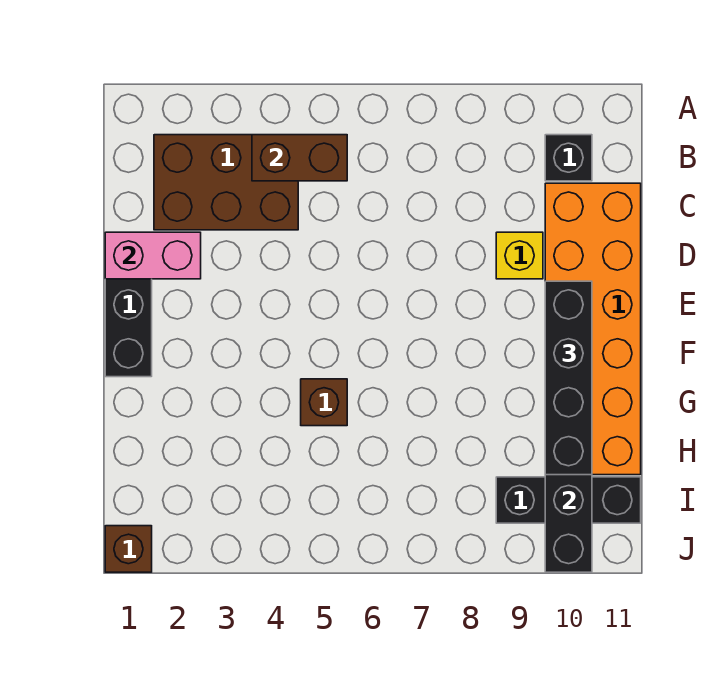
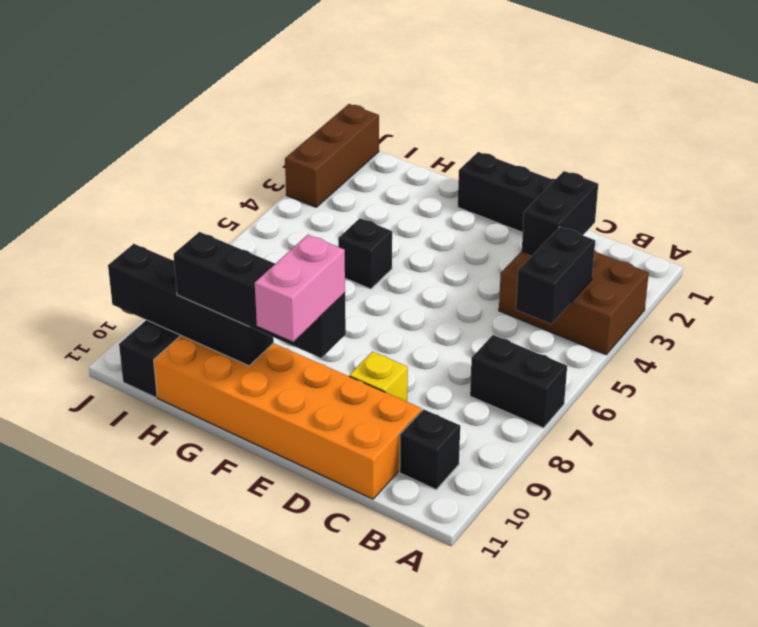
none -> black 1x2 brick [470,335,567,428]
brown 2x3 brick [154,135,298,230] -> brown 2x3 brick turned to [499,250,649,355]
brown 1x2 brick [252,135,347,181] -> black 1x2 brick [516,227,595,324]
none -> black 1x2 brick [522,171,598,255]
pink 1x2 brick [105,232,201,279] -> pink 1x2 brick moved to [255,235,345,342]
brown 1x1 brick [301,379,347,426] -> black 1x1 brick [338,218,392,289]
brown 1x1 brick [105,526,152,572] -> brown 1x3 brick [285,104,379,207]

